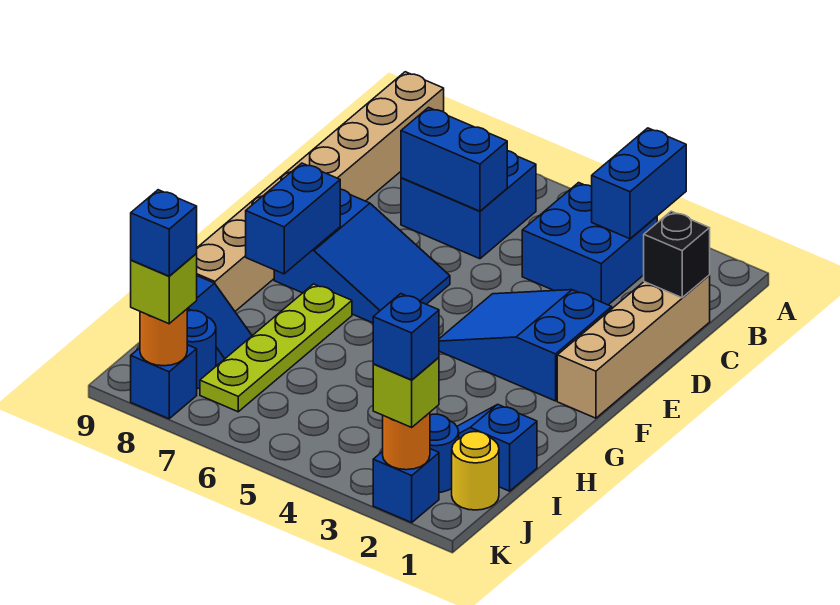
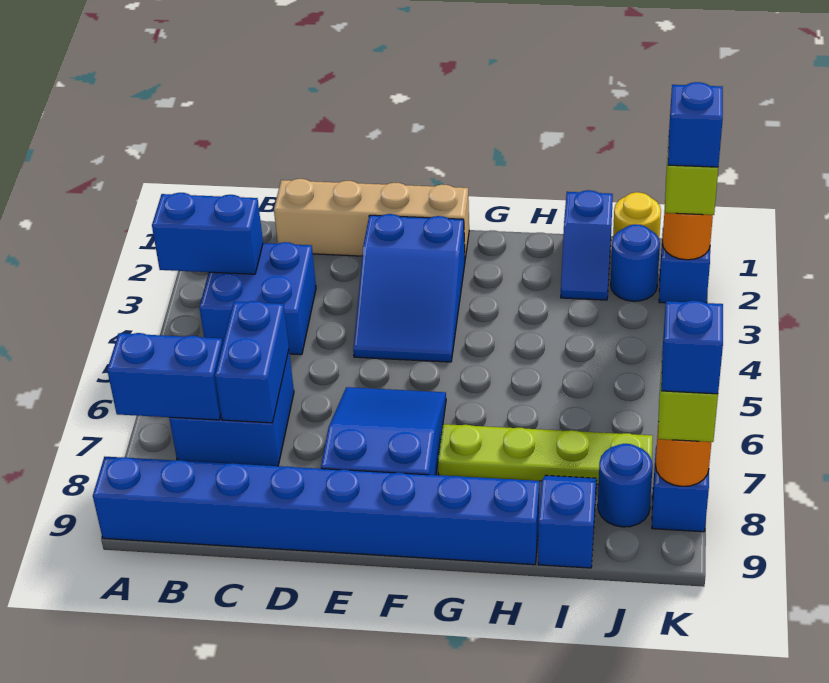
tan 1x8 brick [196,72,444,311] -> blue 1x8 brick [93,457,539,565]
black 1x1 brick [644,211,710,298] -> none
blue 1x2 brick [246,163,340,274] -> blue 1x2 brick moved to [107,333,223,420]

